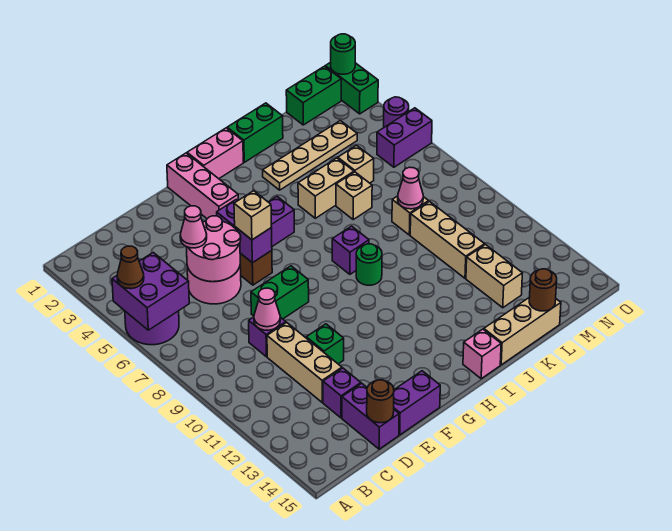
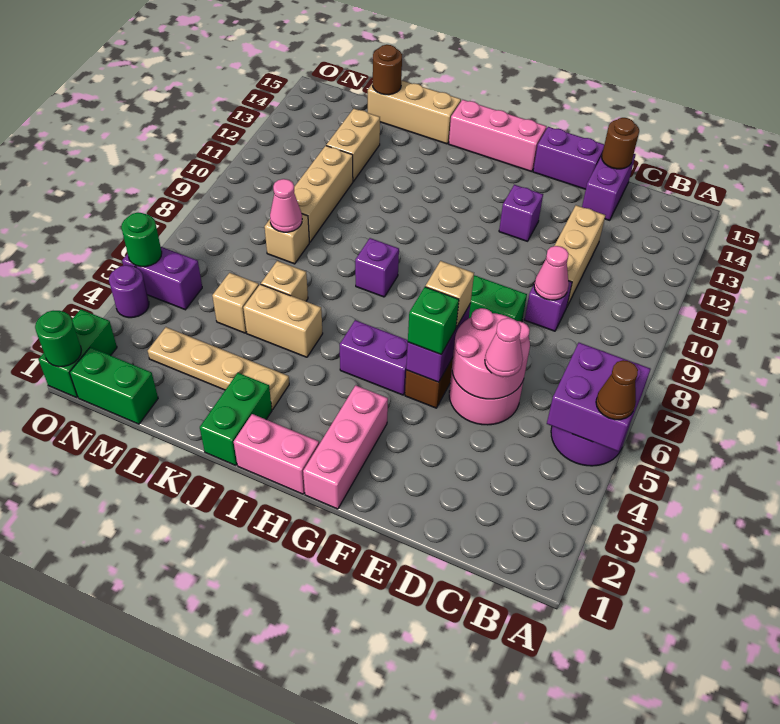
purple 1x1 brick [323,368,361,418] -> purple 1x1 brick moved to [499,185,543,241]
green 1x1 brick [306,324,344,364] -> green 1x1 brick moved to [408,287,459,354]
green 1x1 round brick [356,244,382,285] -> green 1x1 round brick moved to [121,213,162,267]
pink 1x1 brick [463,329,501,379] -> pink 1x3 brick [449,100,547,172]
green 1x2 brick [227,103,283,162] -> green 1x2 brick turned to [200,373,272,465]

